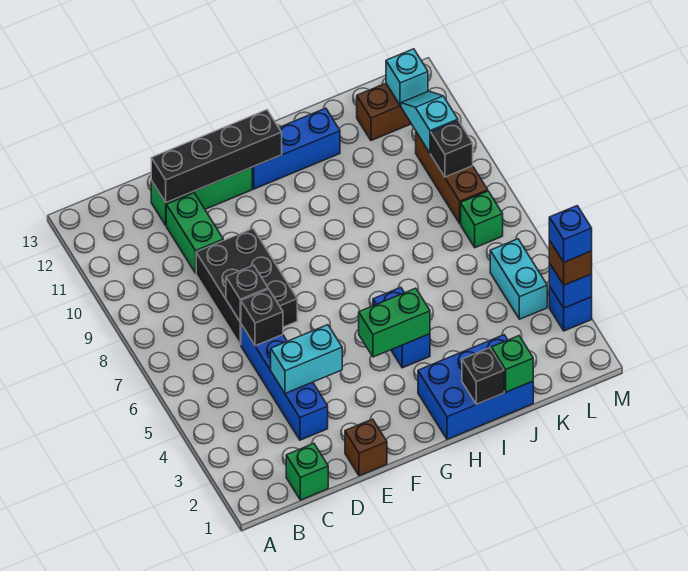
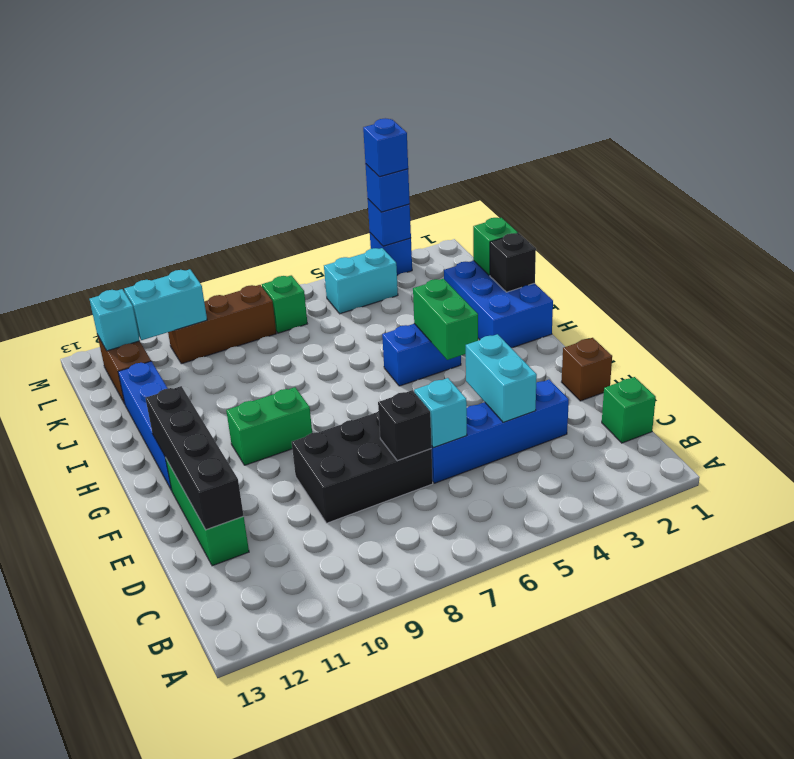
black 1x1 brick [241,289,283,346] -> cyan 1x1 brick [414,378,467,448]
green 1x2 brick [166,193,223,273] -> green 1x2 brick moved to [226,387,312,465]
blue 1x3 brick [252,108,340,189] -> blue 1x4 brick [118,361,172,491]
black 1x1 brick [431,121,473,177] -> none
cyan 1x2 slope [401,91,458,153] -> cyan 1x2 brick [124,269,207,340]
brown 1x1 brick [549,240,592,285] -> blue 1x1 brick [365,164,410,212]

